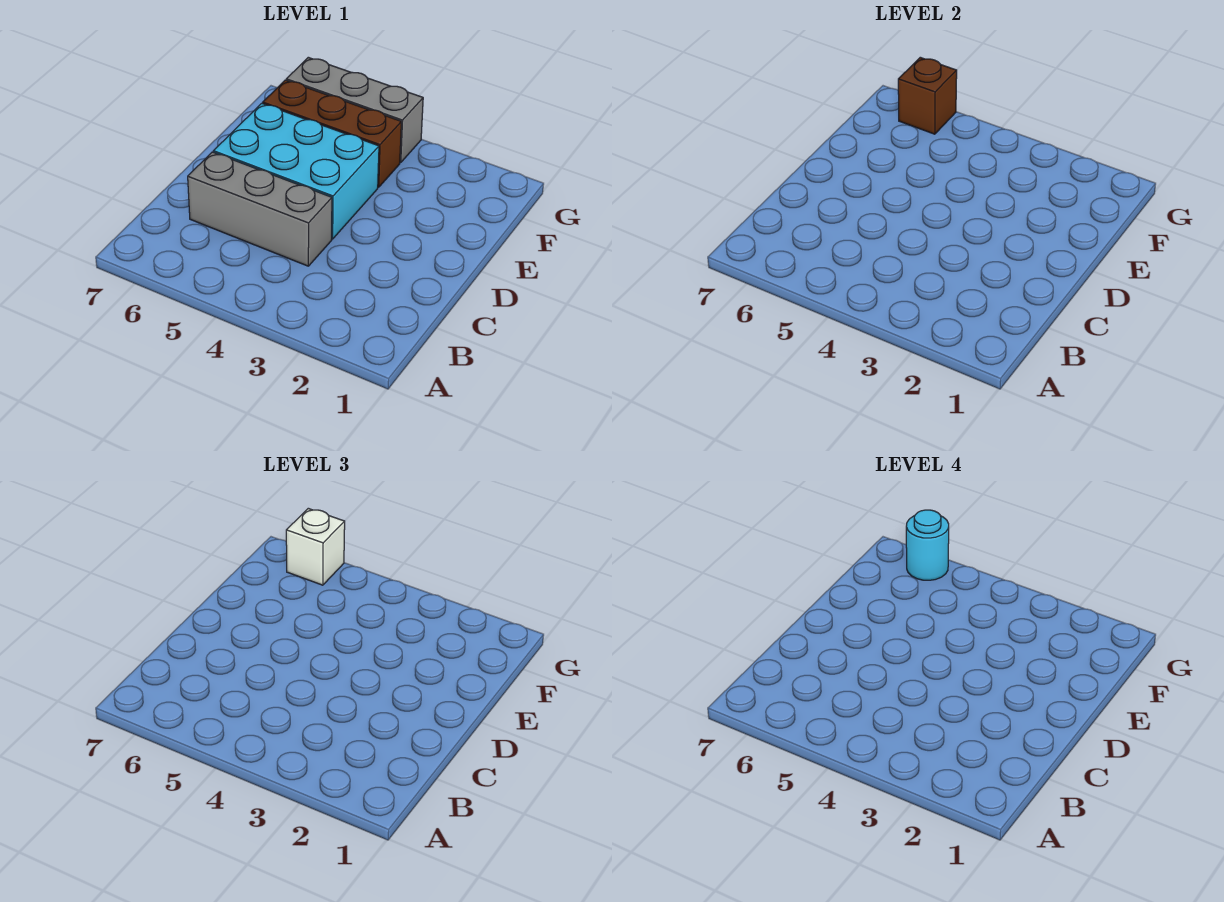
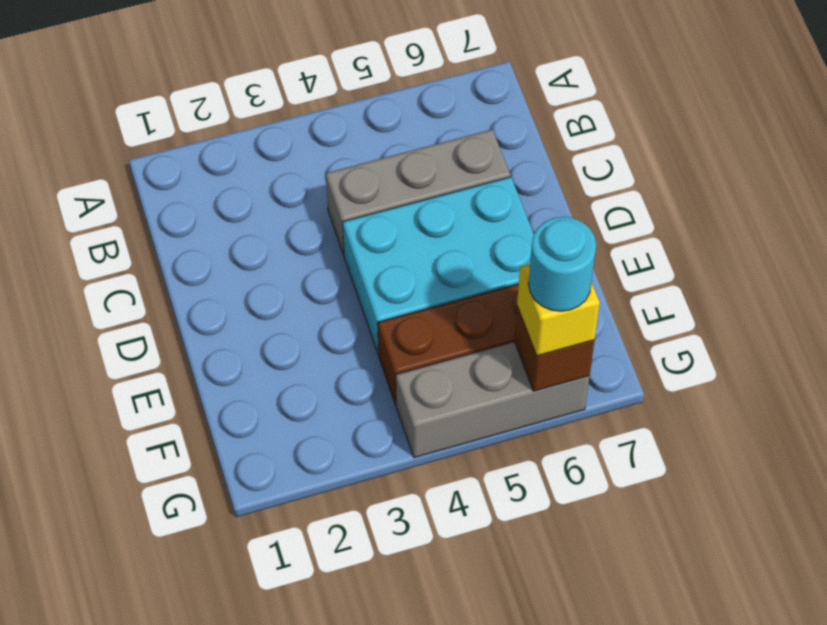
white 1x1 brick [286,508,345,585] -> yellow 1x1 brick [517,264,600,356]

